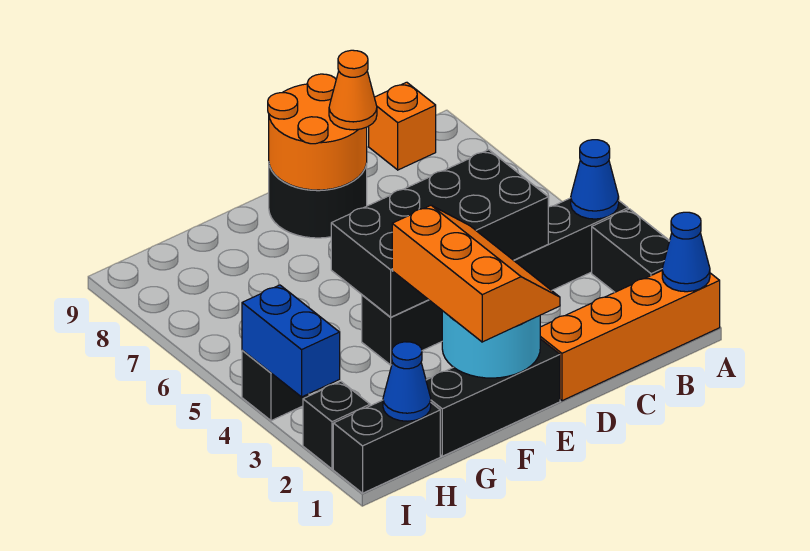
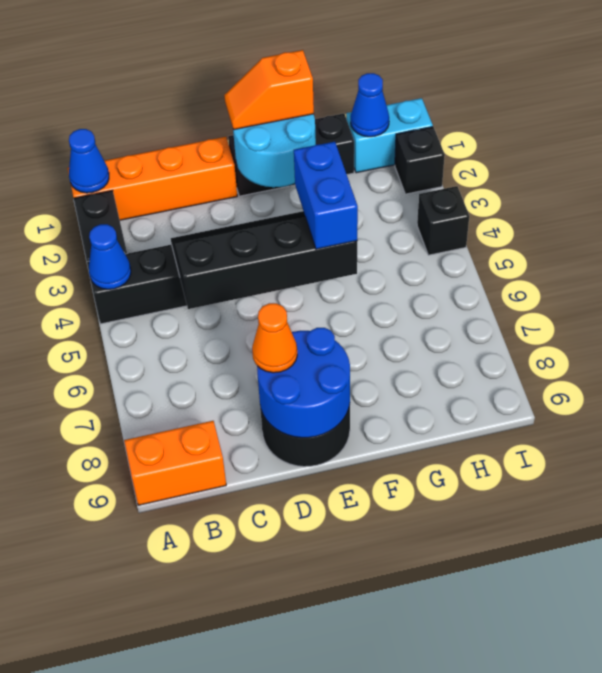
orange 1x1 brick [369,82,436,170] -> orange 1x2 brick [124,421,226,505]
black 2x4 brick [331,150,548,317] -> black 2x4 slope [171,211,357,309]
orange 2x2 round brick [268,74,367,190] -> blue 2x2 round brick [257,328,350,438]
orange 2x3 slope [392,206,560,342] -> orange 1x2 slope [224,50,314,130]
black 1x2 brick [333,400,440,493] -> cyan 1x2 brick [346,98,433,173]
blue 1x2 brick [242,285,340,397] -> blue 1x2 brick moved to [294,142,358,249]

